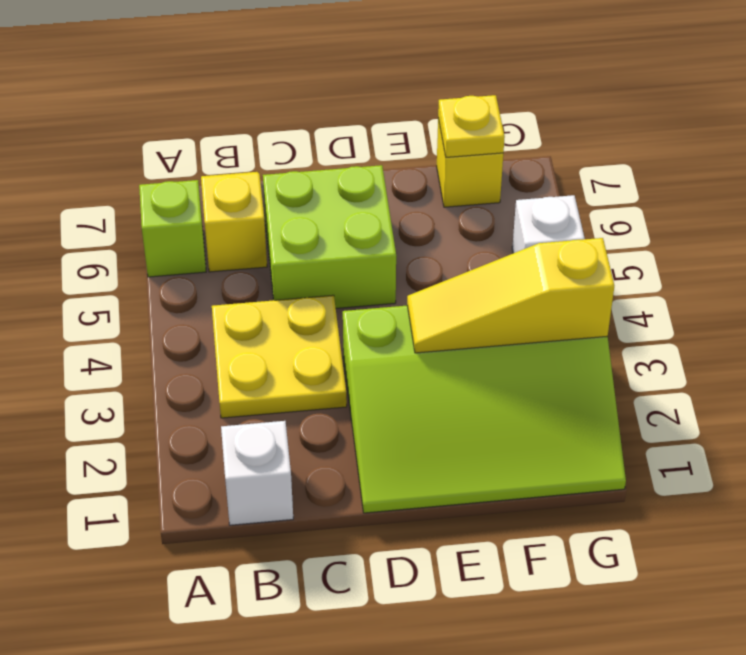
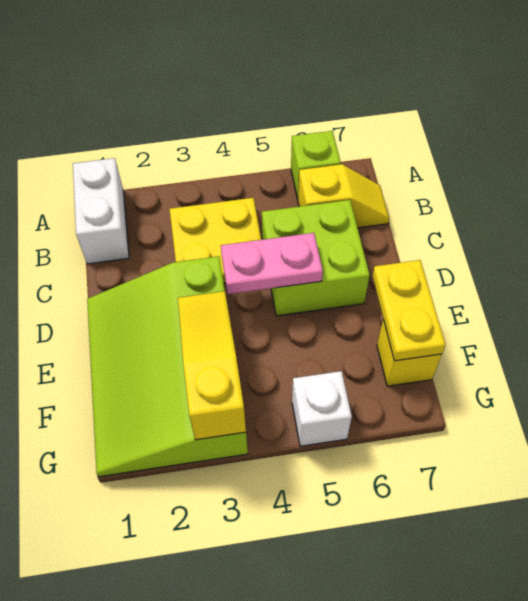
white 1x1 brick [221,421,293,525] -> white 1x2 brick [73,158,129,264]
none -> pink 1x2 plate [221,233,323,294]
yellow 1x1 plate [438,95,505,157] -> yellow 1x2 plate [373,260,446,361]

